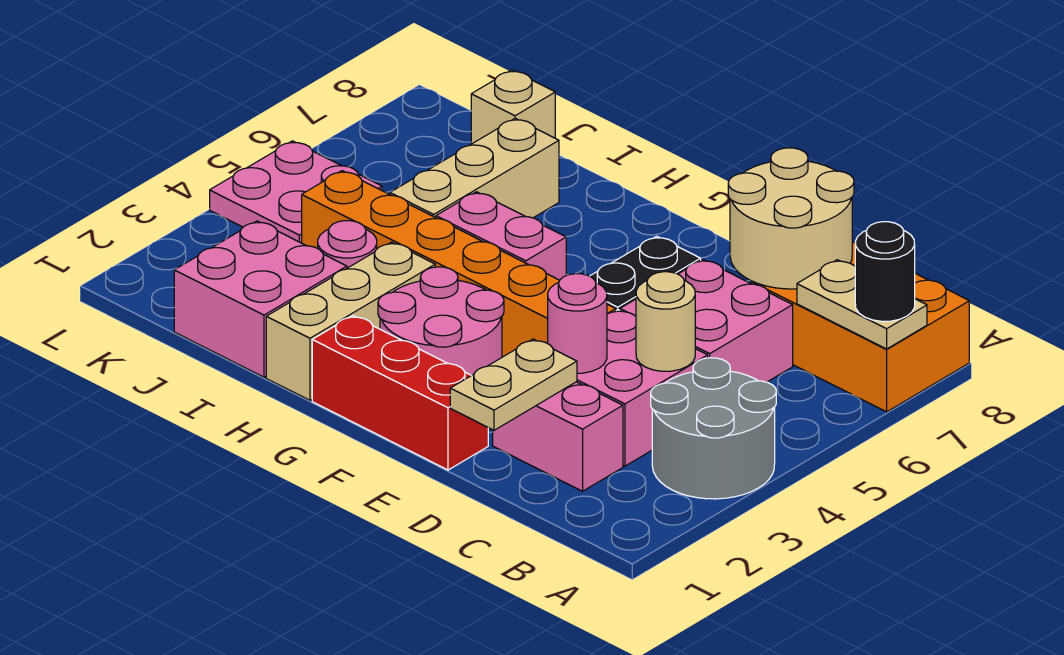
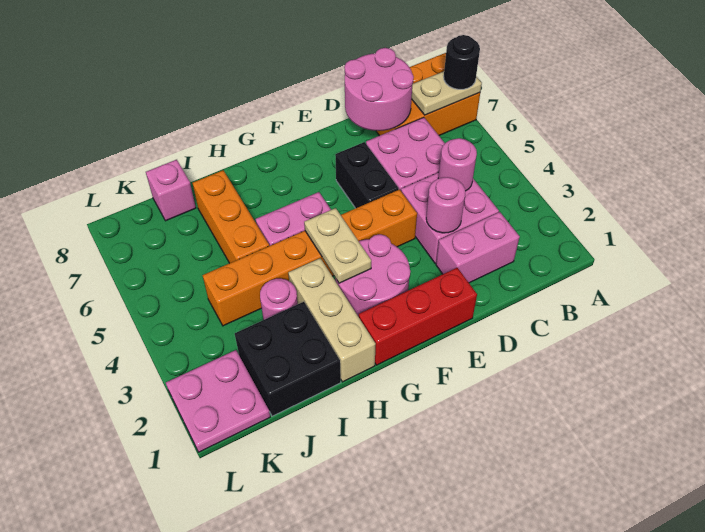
grey 2x2 round brick [651,358,776,499] -> none
tan 1x1 round brick [636,272,695,371] -> pink 1x1 round brick [438,138,477,191]
tan 2x2 round brick [728,148,854,289] -> pink 2x2 round brick [344,48,414,131]
tan 1x2 plate [450,339,577,430] -> tan 1x2 plate moved to [304,208,371,283]
pink 2x2 brick [174,221,347,377] -> black 2x2 brick [235,302,341,416]
tan 1x3 brick [390,118,559,218] -> orange 1x3 brick [193,170,269,263]
tan 1x1 brick [471,70,555,144] -> pink 1x1 brick [146,160,196,221]
pink 2x2 plate [210,141,382,243] -> pink 2x2 plate moved to [166,350,270,452]

